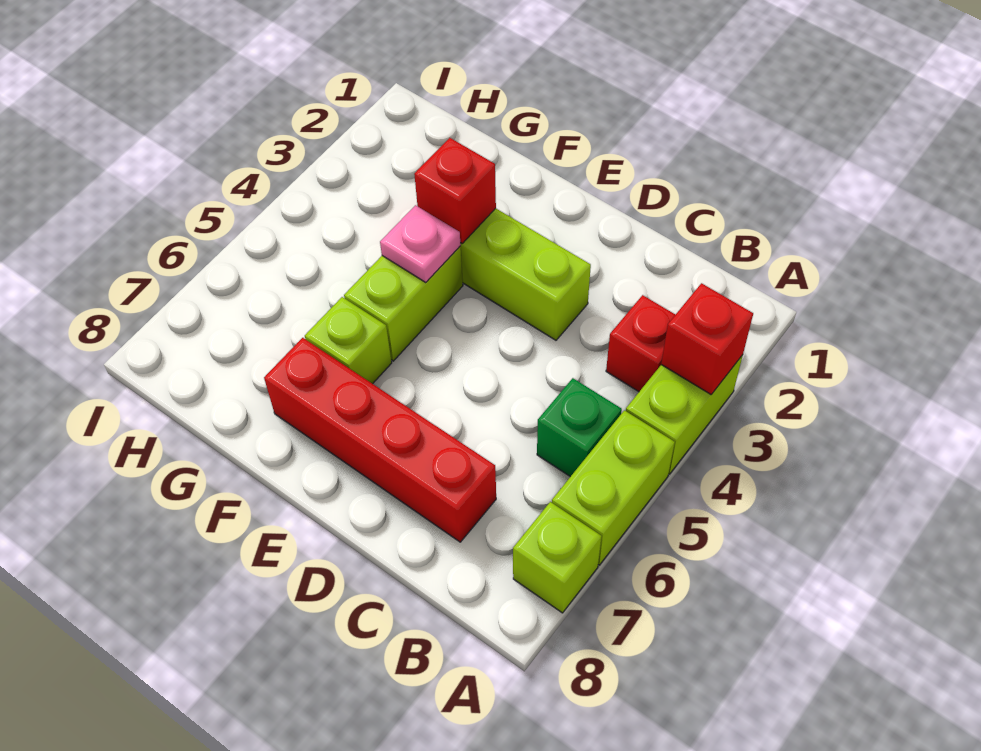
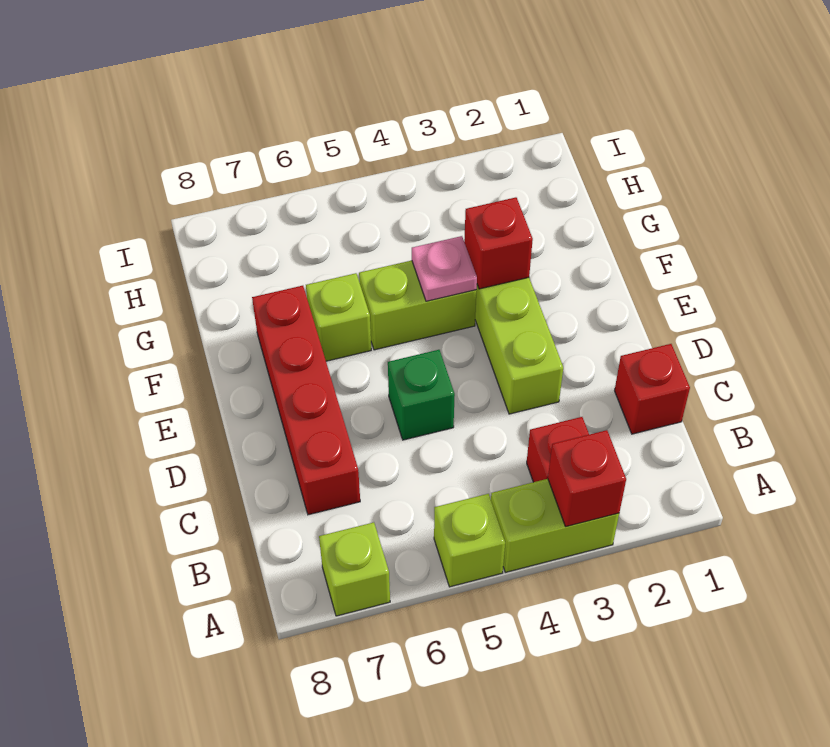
lime 1x2 brick [552,410,675,565] -> lime 1x1 brick [434,494,505,587]
green 1x1 brick [537,378,622,477] -> green 1x1 brick moved to [388,350,455,440]
none -> red 1x1 brick [615,344,690,434]

